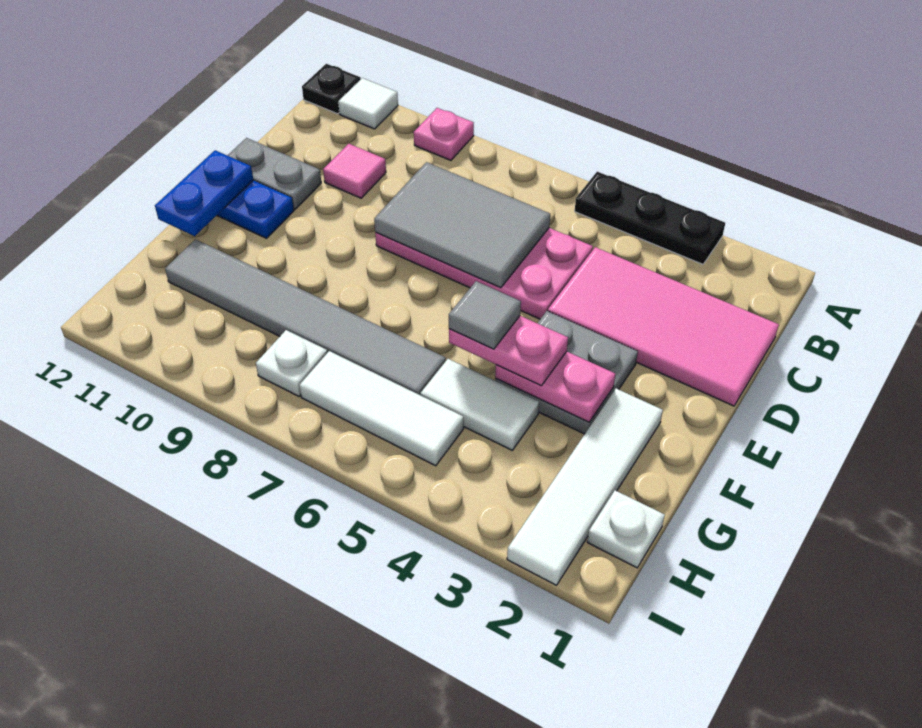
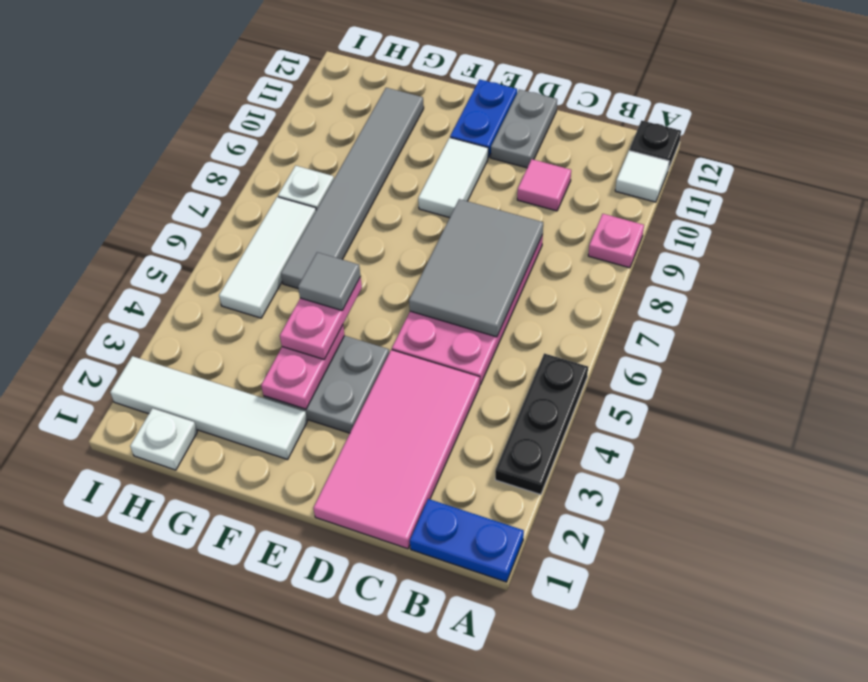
blue 1x2 plate [155,150,253,236] -> blue 1x2 plate moved to [410,499,524,582]
white 1x2 tile [420,359,539,450] -> white 1x2 tile moved to [418,138,488,218]

